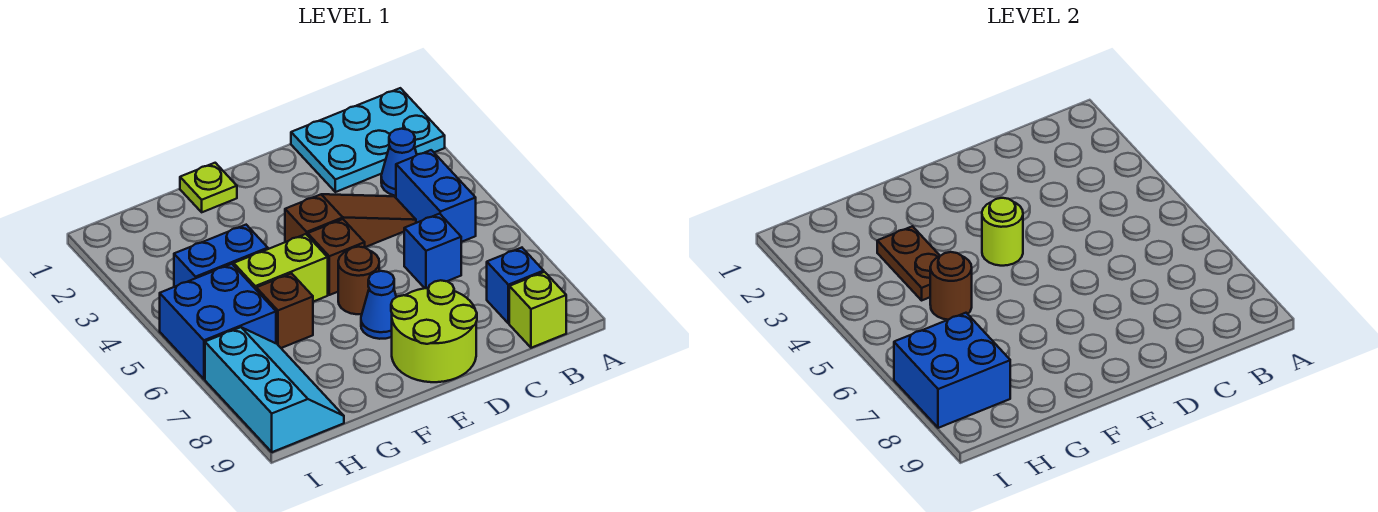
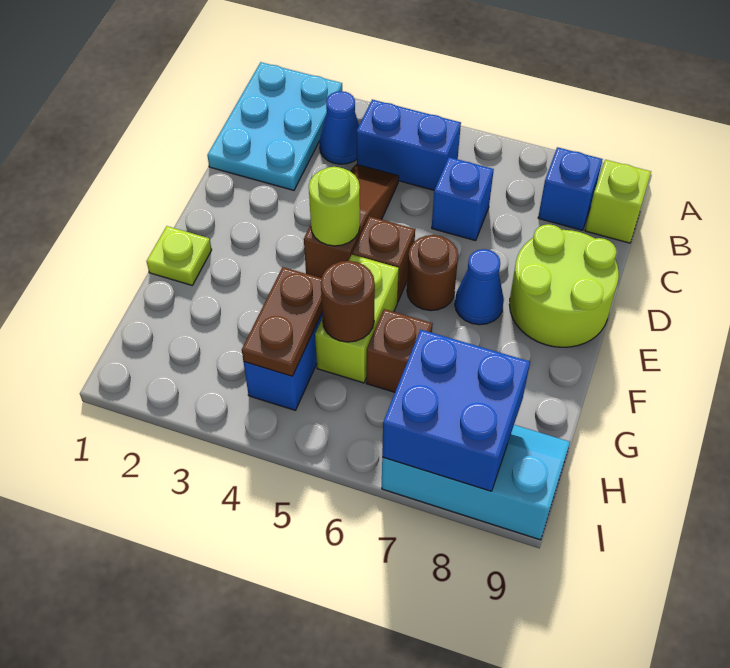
brown 1x2 plate [877,226,940,300] -> brown 1x2 plate turned to [242,267,322,376]
blue 2x2 brick [160,264,276,379] -> none

